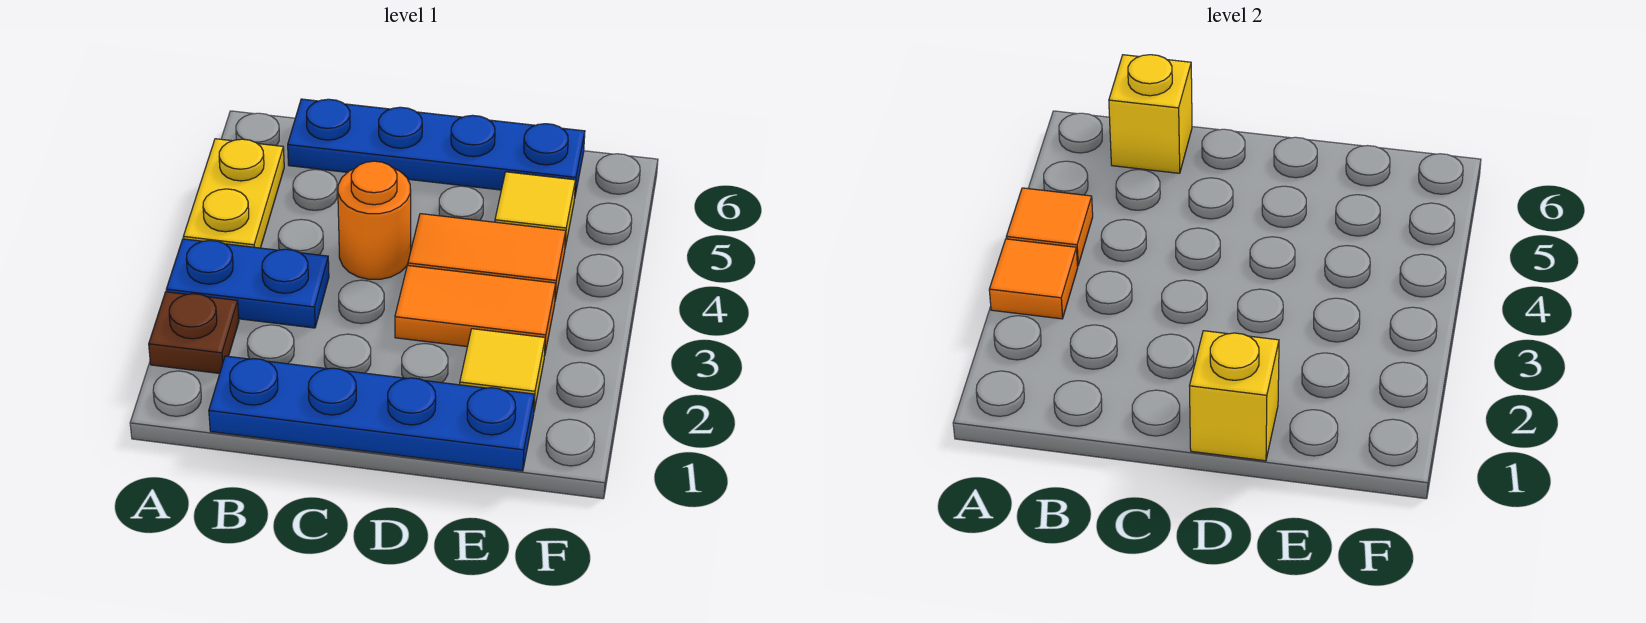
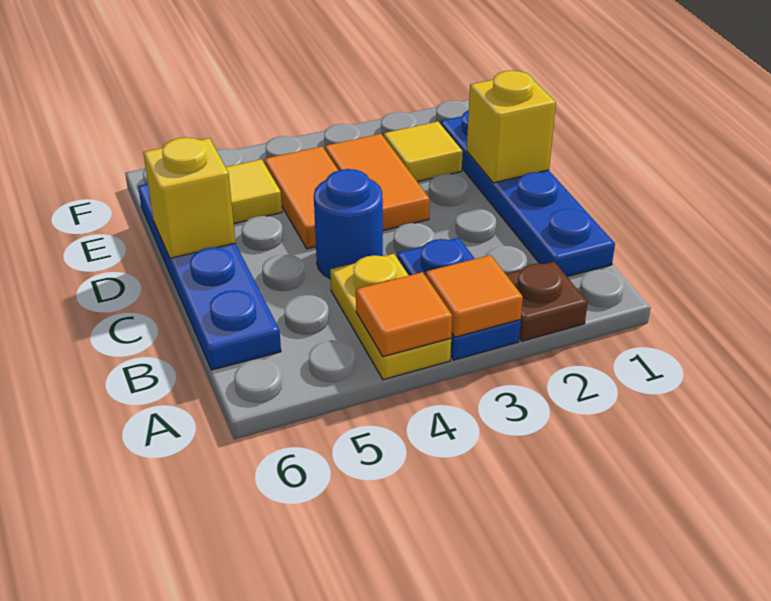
yellow 1x2 plate [183,139,284,248] -> yellow 1x2 plate turned to [330,254,451,380]
yellow 1x1 brick [1109,55,1192,173] -> yellow 1x1 brick moved to [143,137,236,258]
orange 1x1 round brick [338,161,411,279] -> blue 1x1 round brick [314,169,383,279]

